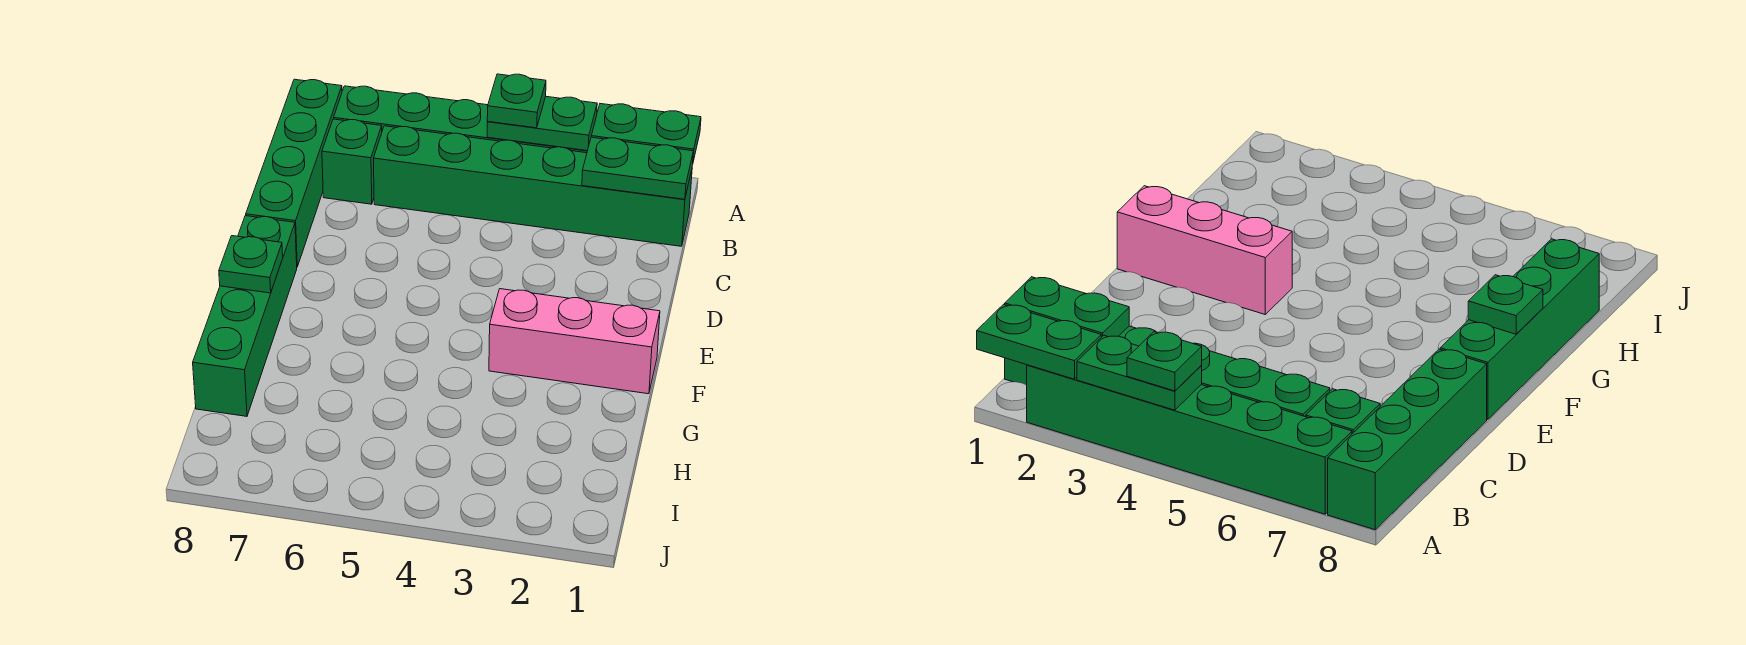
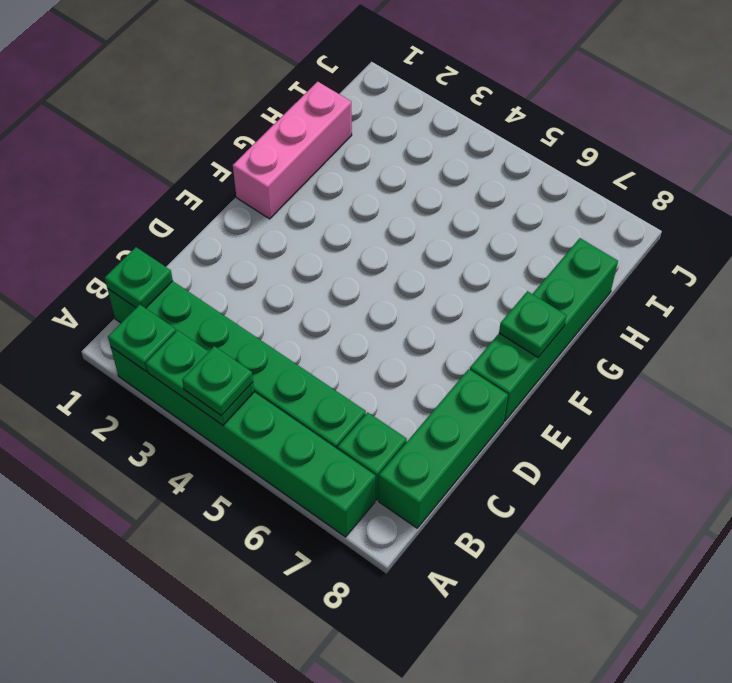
green 1x2 plate [591,104,701,161] -> green 1x1 plate [108,305,176,371]
green 1x4 brick [246,79,342,267] -> green 1x3 brick [379,369,508,528]
green 1x2 plate [582,137,693,199] -> green 1x1 plate [105,247,173,308]
pink 1x3 brick [489,289,660,394] -> pink 1x3 brick turned to [233,82,352,219]

